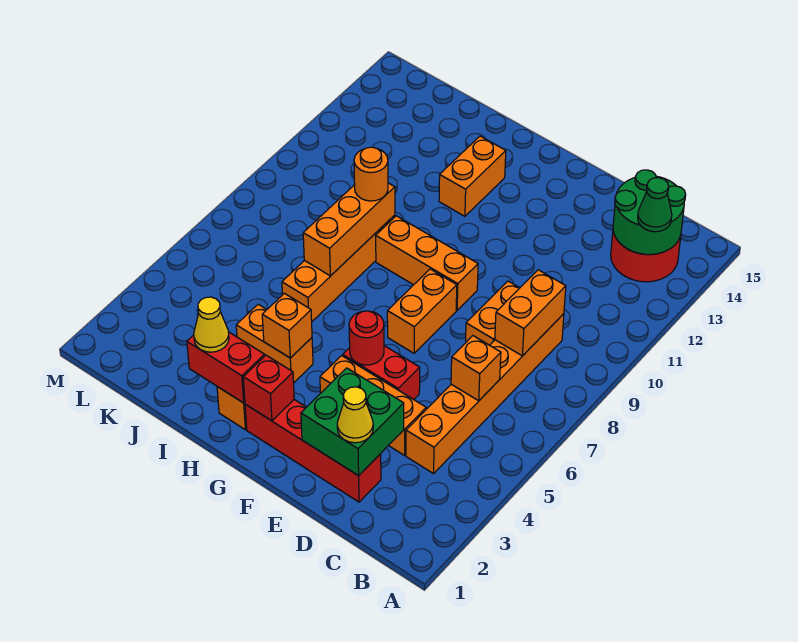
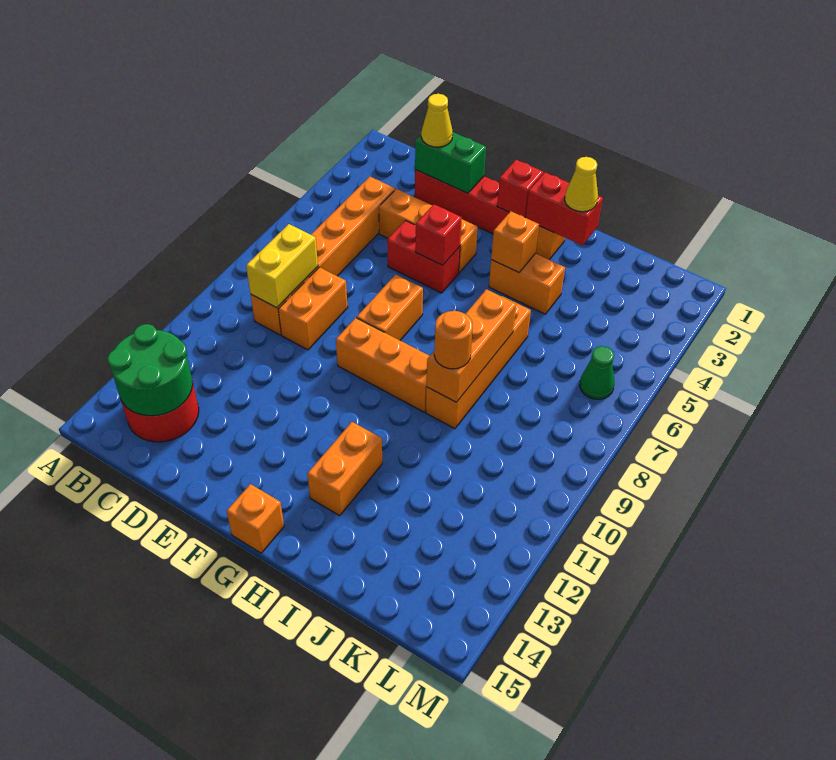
green 1x1 cone [638,178,672,232] -> green 1x1 cone moved to [580,346,614,399]
orange 1x1 brick [451,336,501,401] -> orange 1x1 brick moved to [227,484,284,553]
orange 1x2 brick [495,270,566,356] -> yellow 1x2 brick [246,224,318,308]
green 2x2 brick [301,368,404,476] -> green 1x2 brick [415,132,486,193]
red 1x1 round brick [349,311,384,365] -> red 1x1 brick [416,204,462,265]

